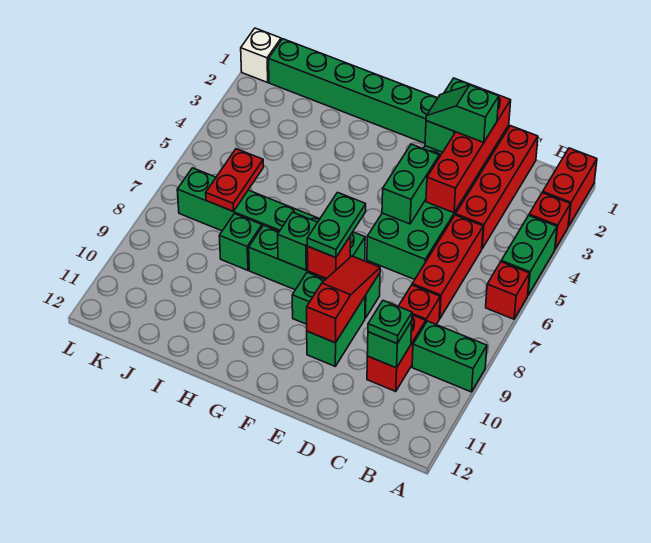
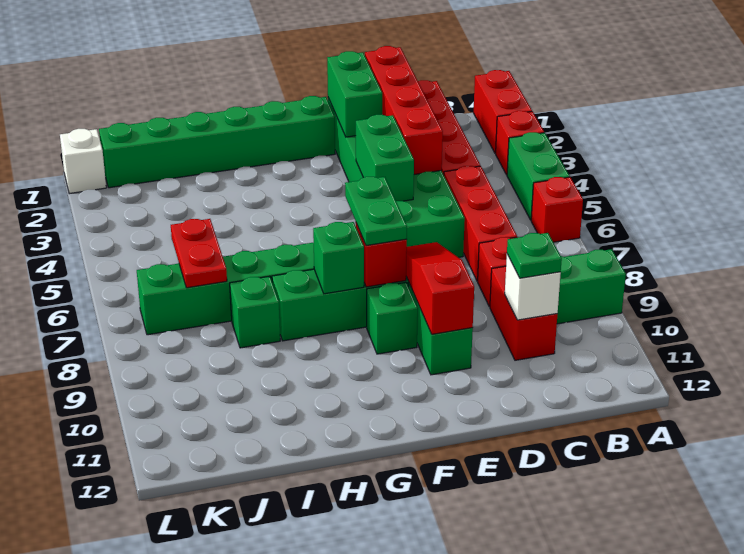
green 1x1 brick [367,321,412,368] -> white 1x1 brick [505,254,561,320]
green 1x2 slope [426,85,499,142] -> none

